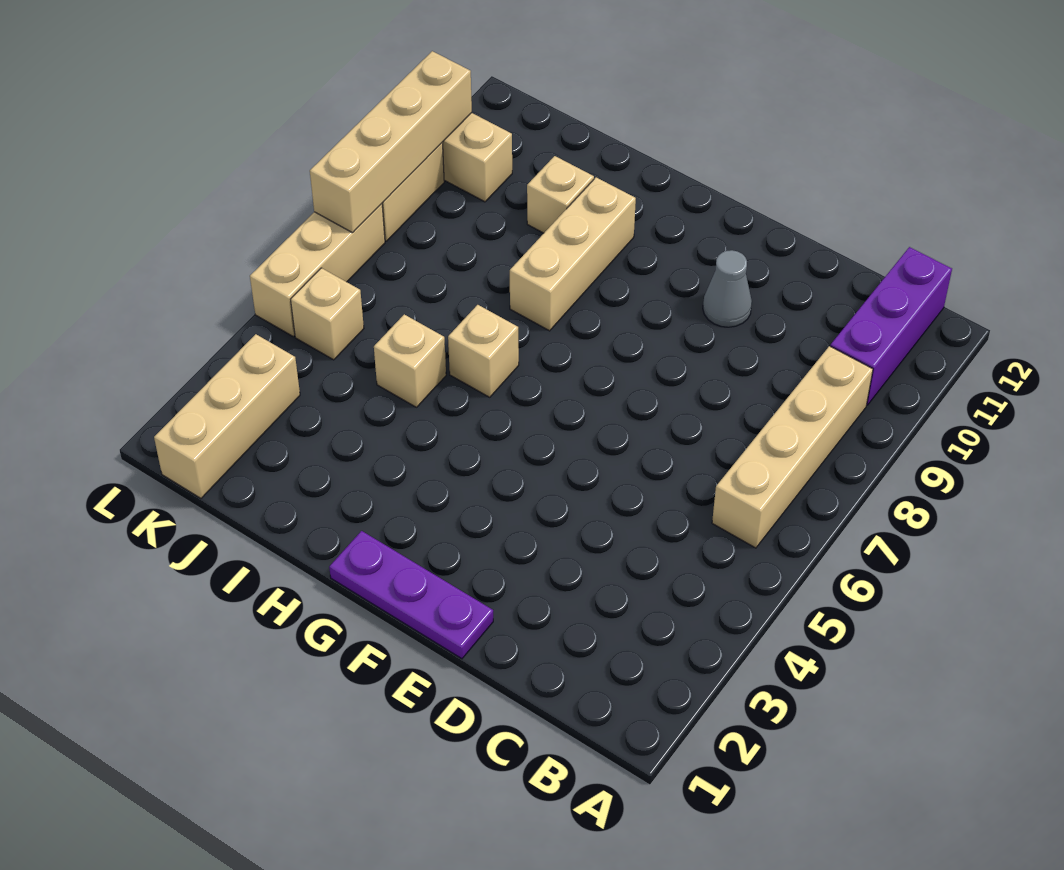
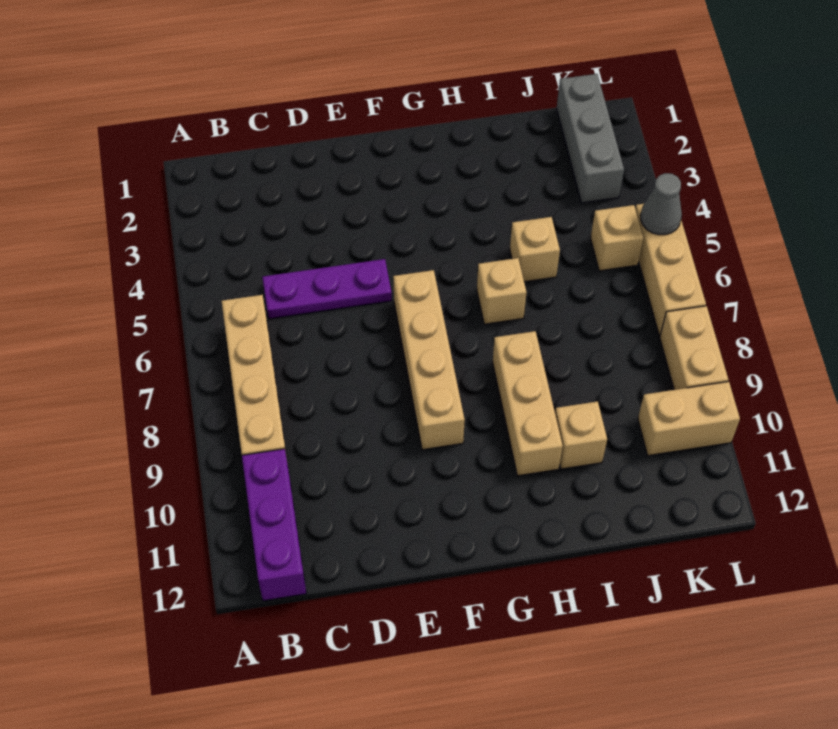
purple 1x3 plate [329,531,493,659] -> purple 1x3 plate moved to [262,259,392,319]
grey 1x1 cone [703,250,752,327] -> grey 1x1 cone moved to [640,173,682,235]
tan 1x3 brick [154,334,300,498] -> grey 1x3 brick [557,74,624,203]
tan 1x4 brick [310,51,472,233] -> tan 1x4 brick moved to [393,270,465,450]

